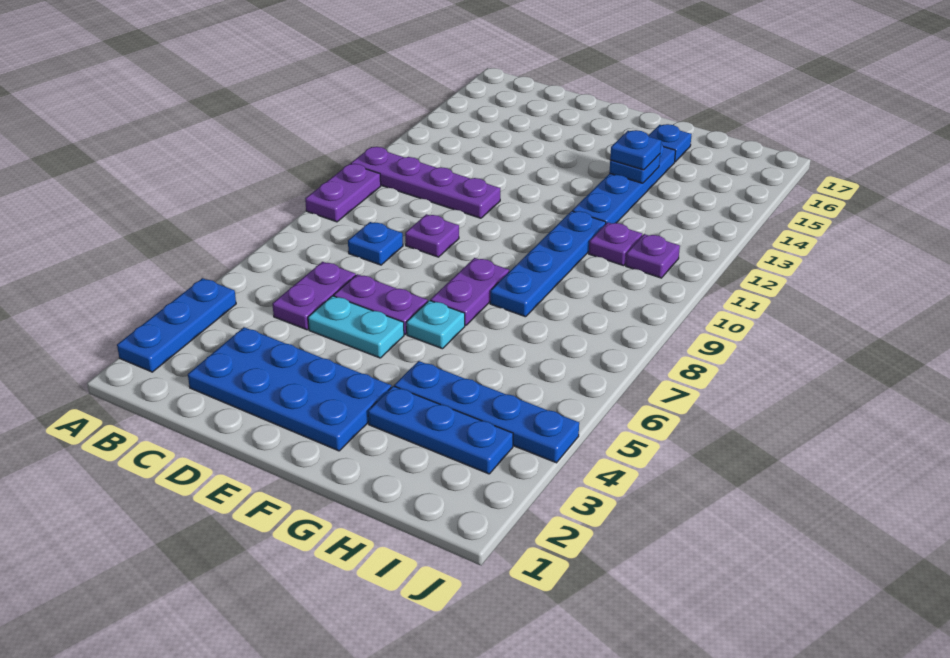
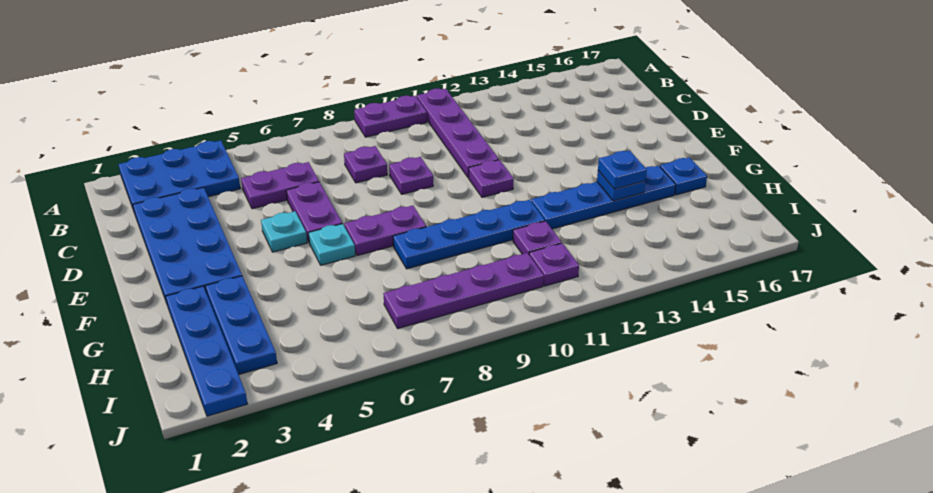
blue 1x3 plate [117,278,236,372] -> blue 2x3 plate [118,140,240,211]
blue 1x1 plate [348,222,403,265] -> purple 1x1 plate [344,146,387,183]
cyan 1x2 plate [308,296,404,358] -> cyan 1x1 plate [261,211,307,252]
none -> purple 1x1 plate [469,160,514,197]
blue 1x4 plate [394,361,579,463] -> blue 1x4 plate moved to [166,286,247,416]
none -> purple 1x4 plate [383,253,544,329]

